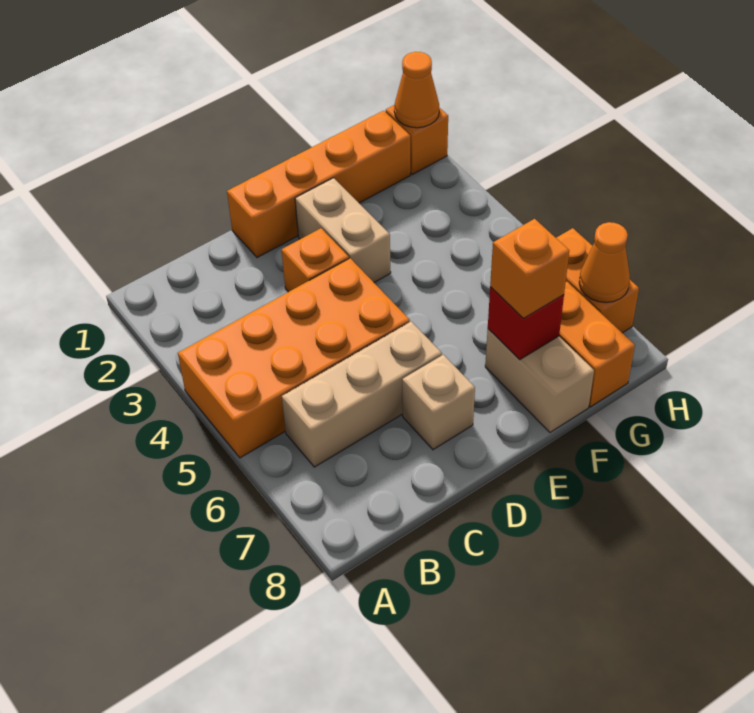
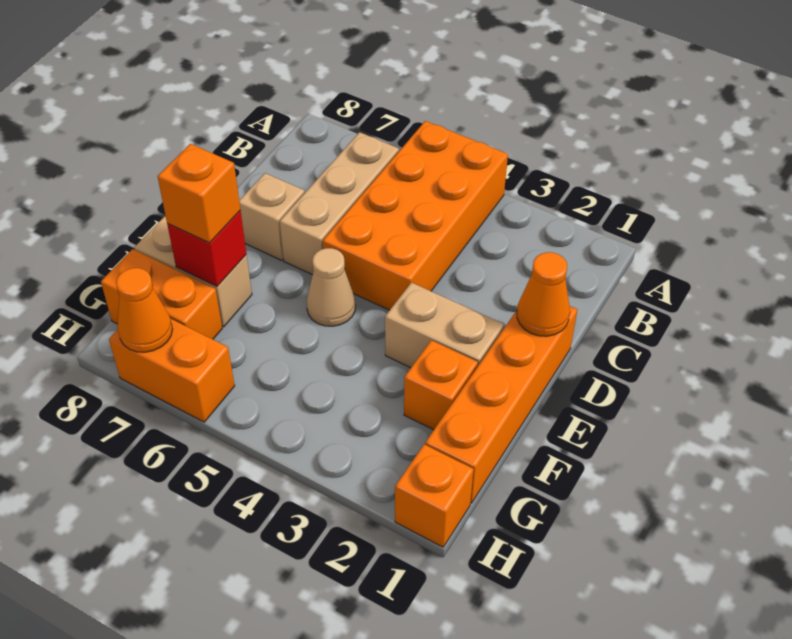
orange 1x1 brick [282,228,349,292] -> orange 1x1 brick moved to [404,340,478,430]
none -> tan 1x1 cone [307,248,356,326]
orange 1x1 cone [394,52,439,128] -> orange 1x1 cone moved to [517,252,570,336]

